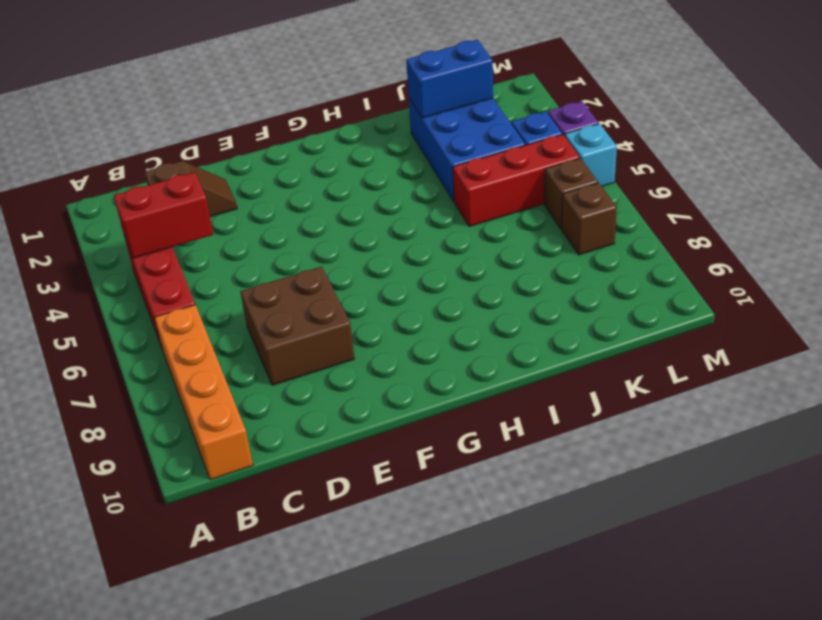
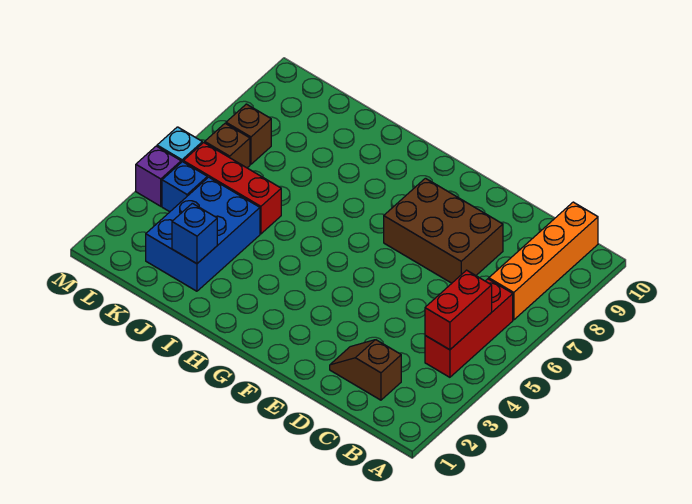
red 1x2 brick [114,172,213,258] -> red 1x2 brick turned to [425,270,492,350]
brown 2x2 brick [240,267,354,385] -> brown 2x3 brick [384,178,503,283]
blue 1x2 brick [406,40,493,118] -> blue 1x1 brick [172,203,217,264]

